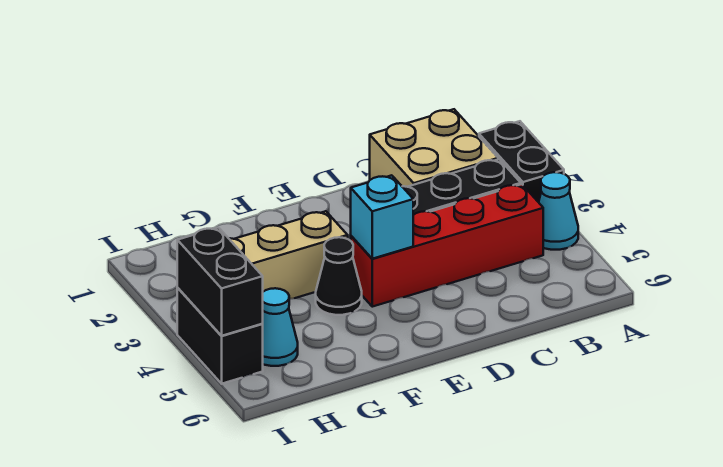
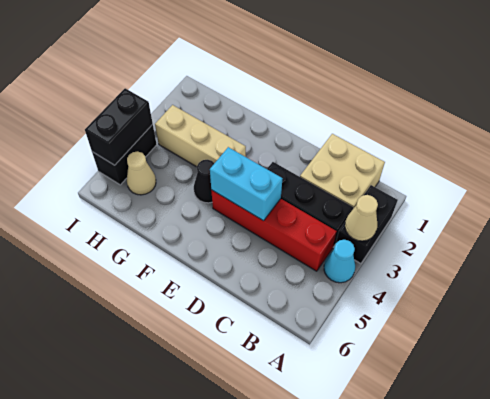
none -> tan 1x1 cone [345,195,378,241]
cyan 1x1 brick [351,175,413,259] -> cyan 1x2 brick [210,147,283,221]
cyan 1x1 cone [263,288,298,366] -> tan 1x1 cone [127,151,156,195]

